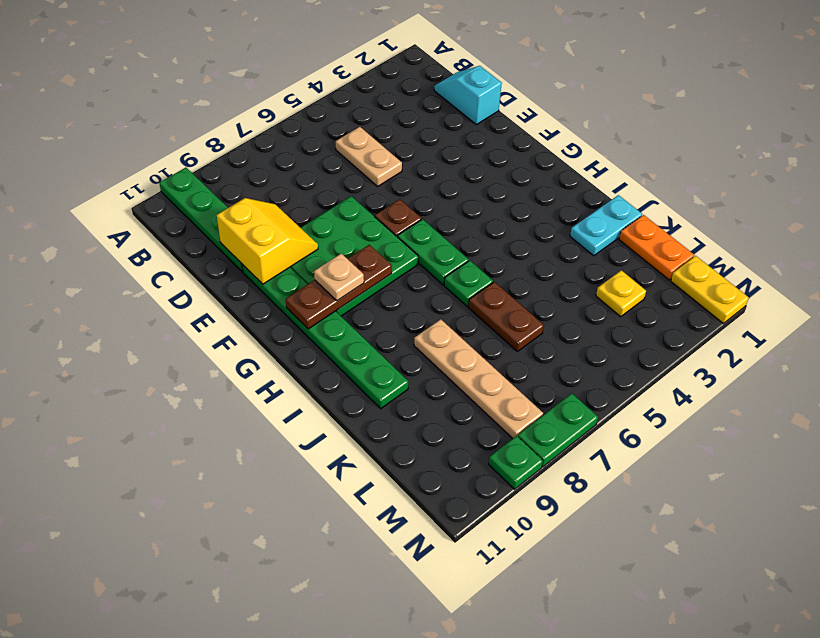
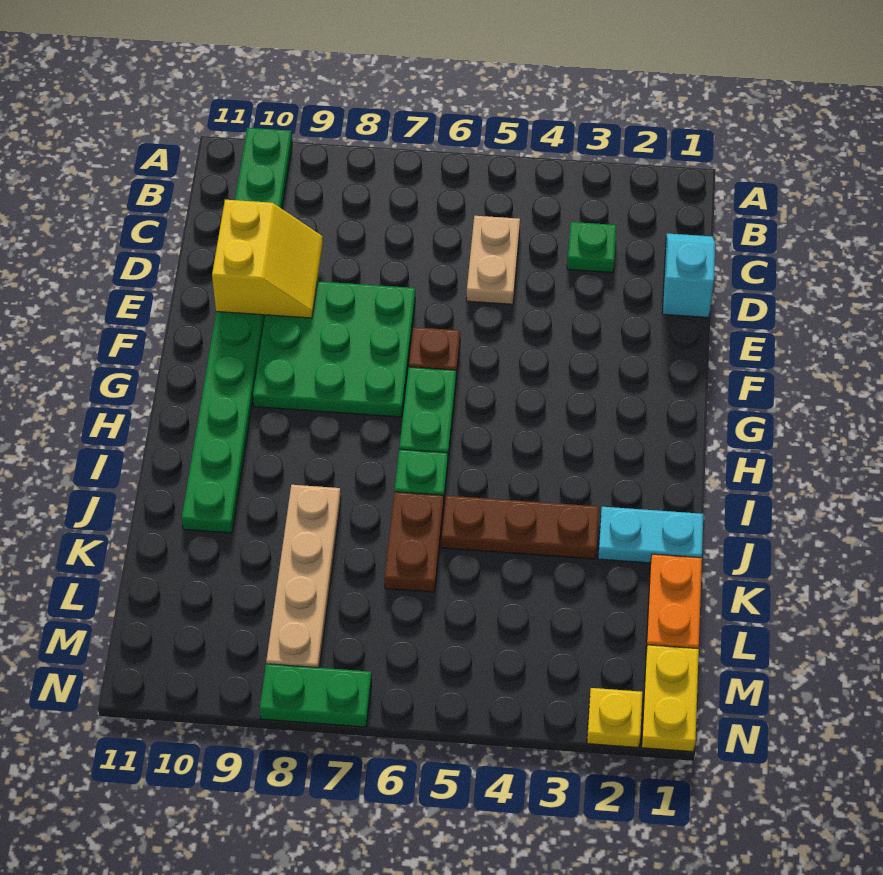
brown 1x3 plate [286,245,392,329] -> brown 1x3 plate moved to [442,496,599,559]
tan 1x1 plate [314,253,364,301] -> none
yellow 1x1 plate [596,270,646,317] -> yellow 1x1 plate moved to [587,688,642,748]
green 1x1 plate [489,436,543,489] -> green 1x1 plate moved to [567,222,617,273]

